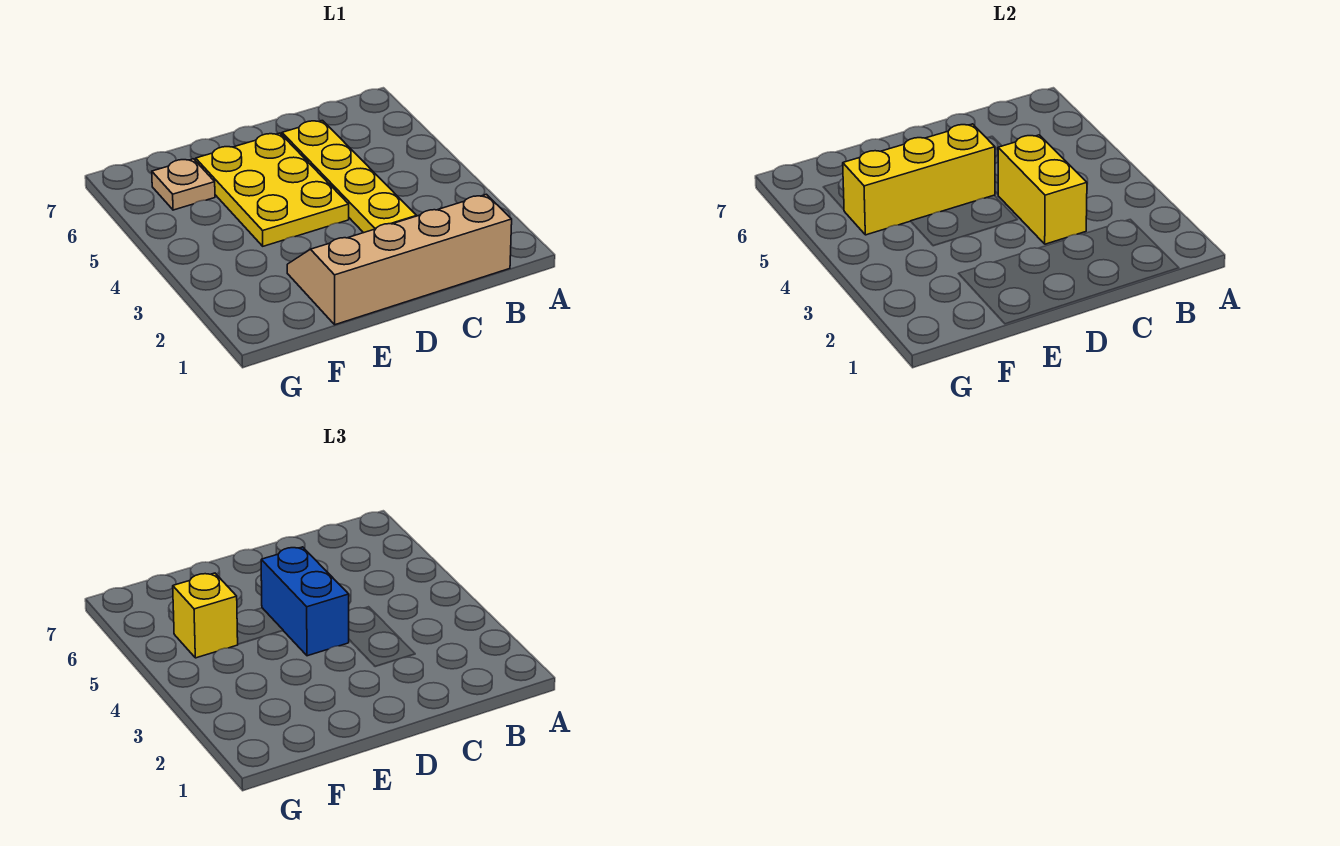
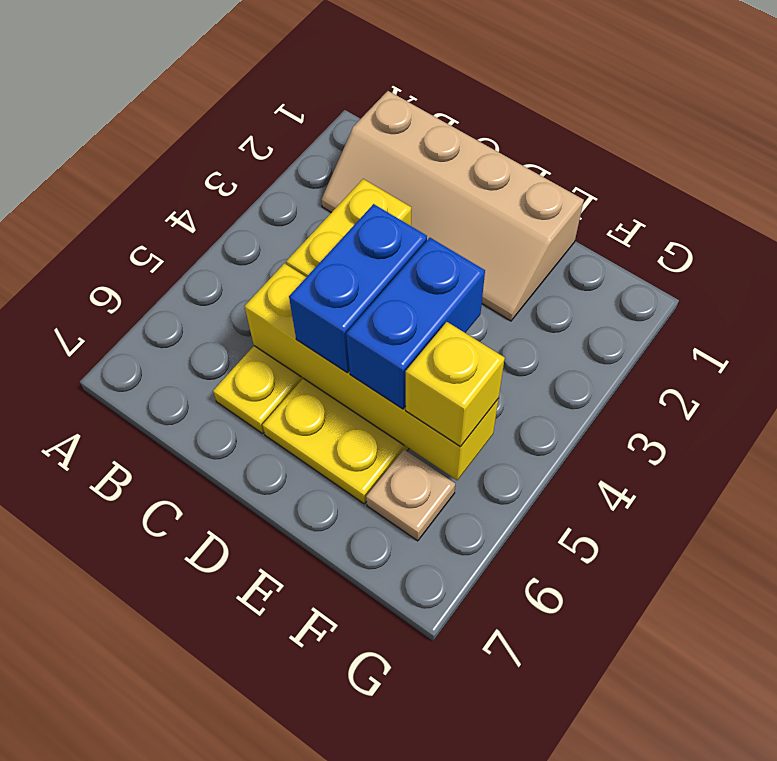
yellow 1x3 brick [843,124,995,235] -> yellow 1x4 brick [245,263,498,480]
none -> blue 1x2 brick [346,238,485,409]

